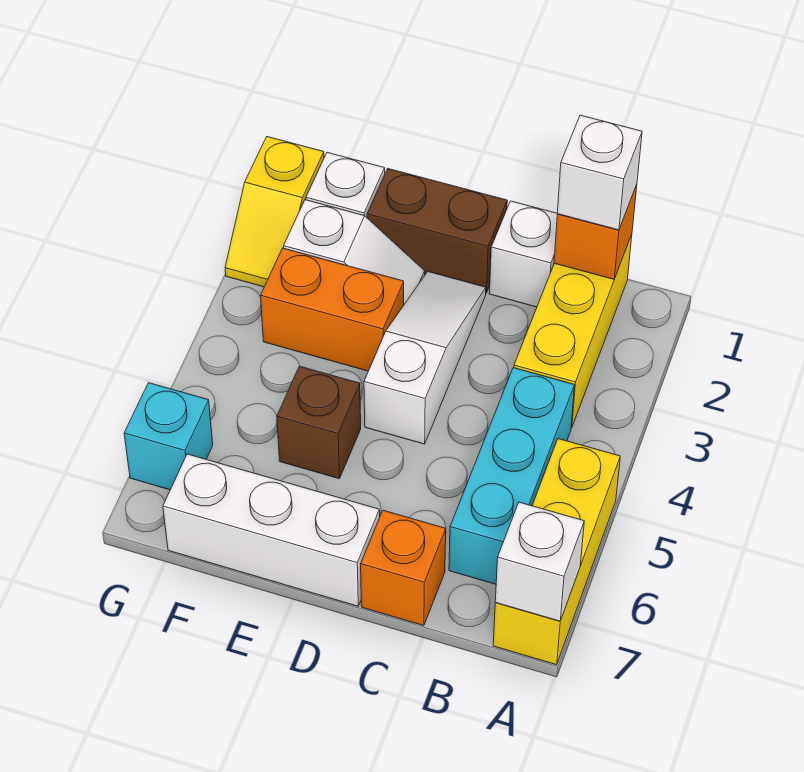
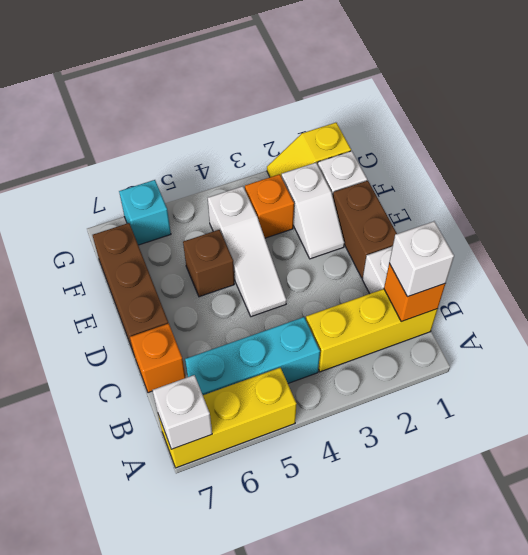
white 1x3 slope [364,272,486,444] -> white 1x3 slope turned to [208,186,287,317]
white 1x3 brick [163,454,380,606] -> brown 1x3 brick [93,223,168,354]
orange 1x2 brick [261,248,404,371] -> orange 1x1 brick [245,174,294,238]

